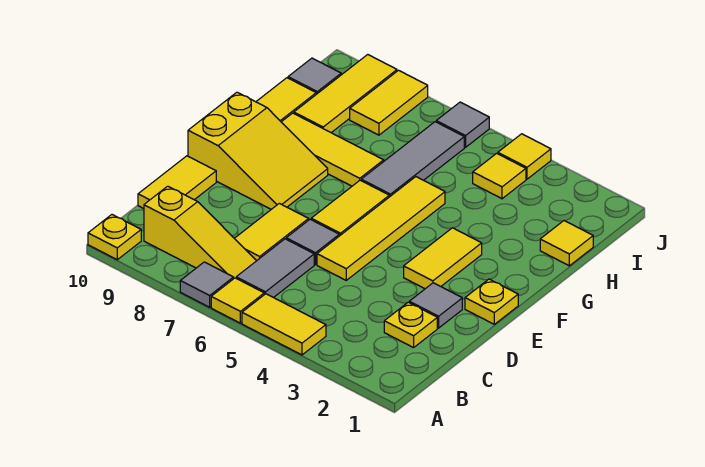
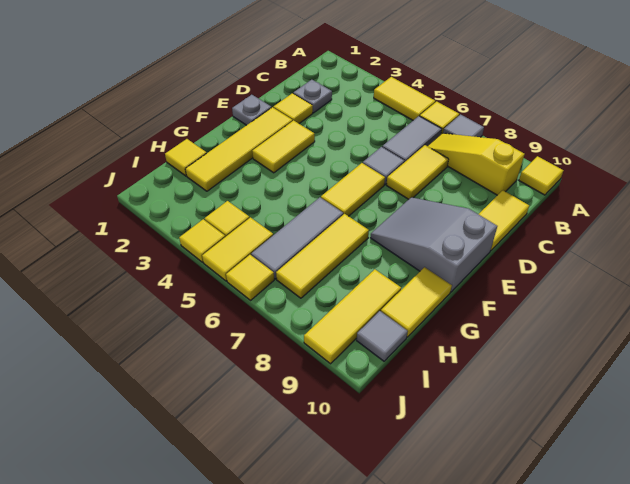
yellow 1x1 plate [88,215,141,260] -> yellow 1x1 tile [519,156,564,195]
yellow 1x1 plate [384,302,437,348] -> grey 1x1 plate [293,80,332,113]
grey 1x1 tile [409,283,462,328] -> yellow 1x1 tile [273,93,313,123]
yellow 1x4 tile [317,177,445,280] -> yellow 1x4 tile moved to [185,107,293,191]
yellow 1x1 plate [465,279,518,324] -> grey 1x1 plate [232,95,272,125]
yellow 2x3 slope [188,92,328,209] -> grey 2x3 slope [371,197,497,292]
yellow 1x3 tile [282,113,384,186] -> yellow 1x3 tile turned to [276,214,369,298]
yellow 1x2 tile [350,70,428,135] -> yellow 1x2 tile moved to [202,217,273,281]
grey 1x1 tile [436,102,489,147] -> yellow 1x1 tile [226,255,274,300]

